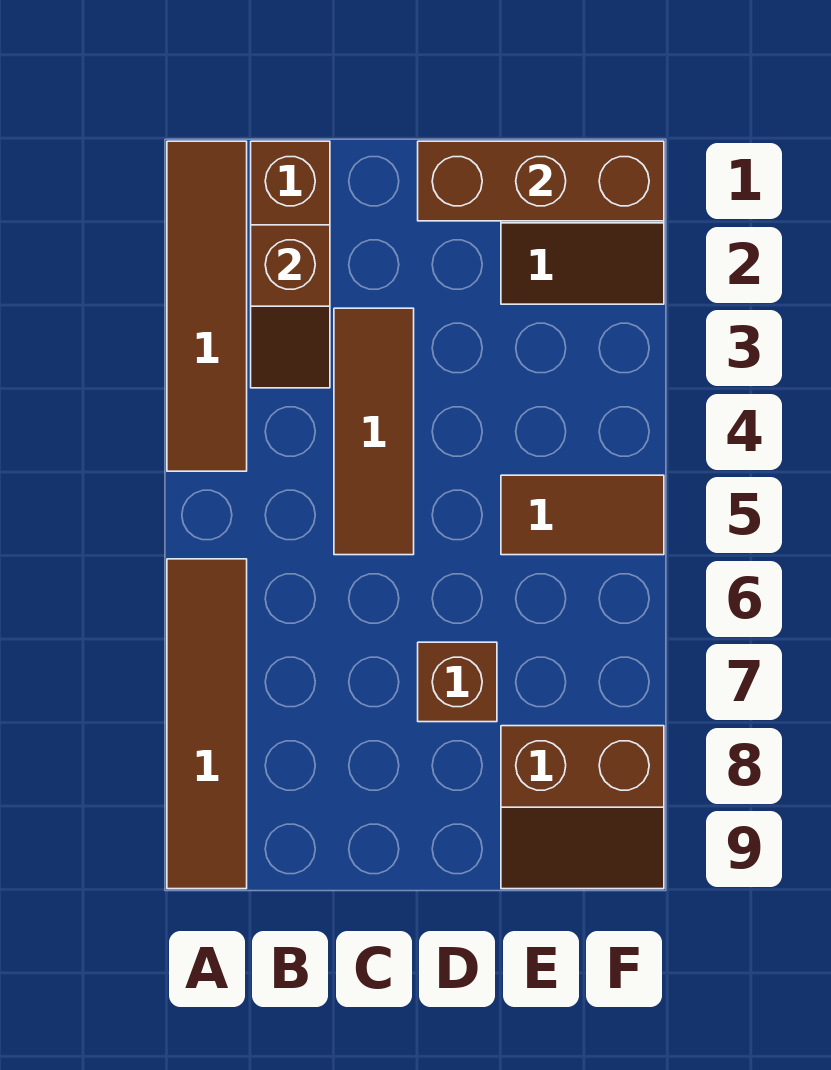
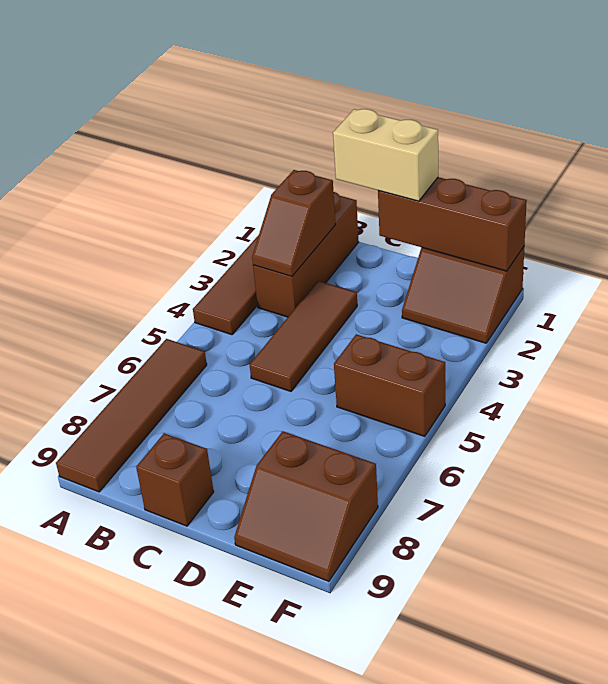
none -> tan 1x2 brick [333,109,438,201]
brown 1x1 brick [418,642,497,722] -> brown 1x1 brick moved to [136,433,214,526]
brown 1x2 tile [501,475,664,555] -> brown 1x2 brick [334,334,445,436]

